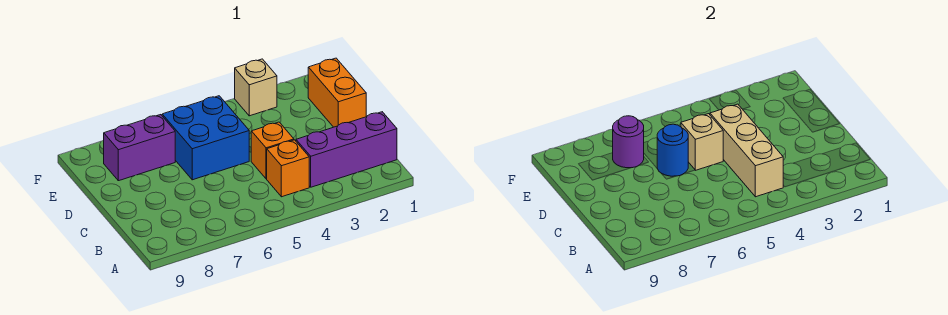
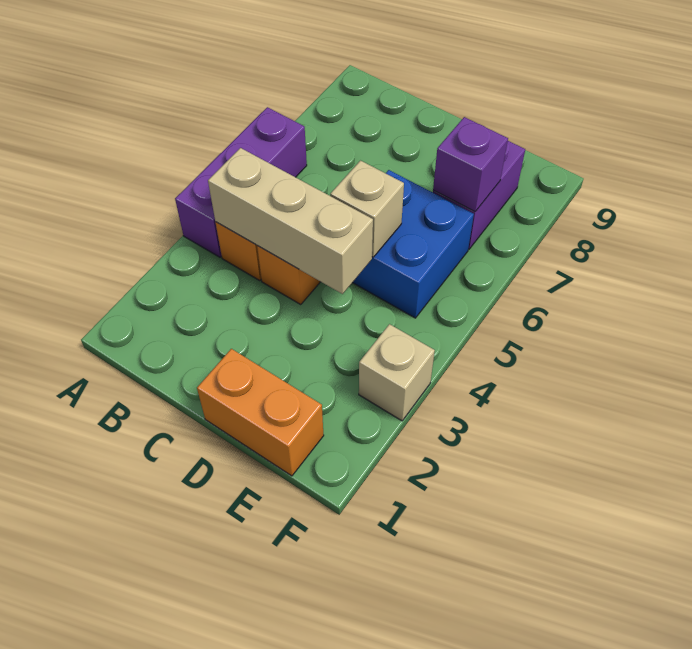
purple 1x3 brick [296,112,397,187] -> purple 1x3 brick moved to [175,107,307,257]
blue 1x1 round brick [657,124,688,176] -> none
purple 1x1 round brick [613,116,644,168] -> purple 1x1 brick [433,117,508,211]

